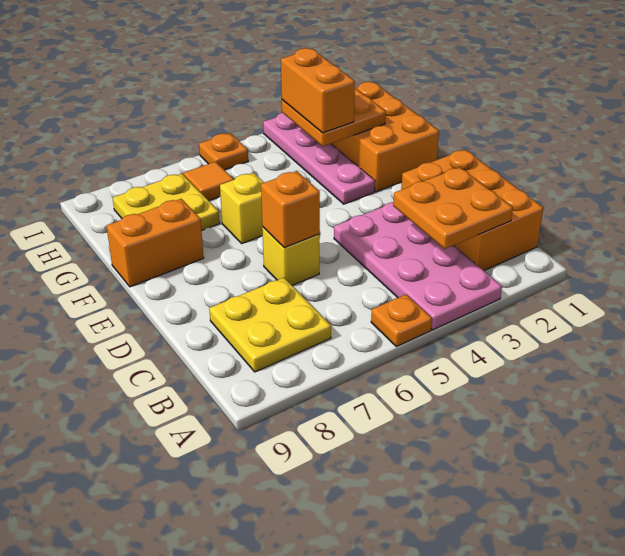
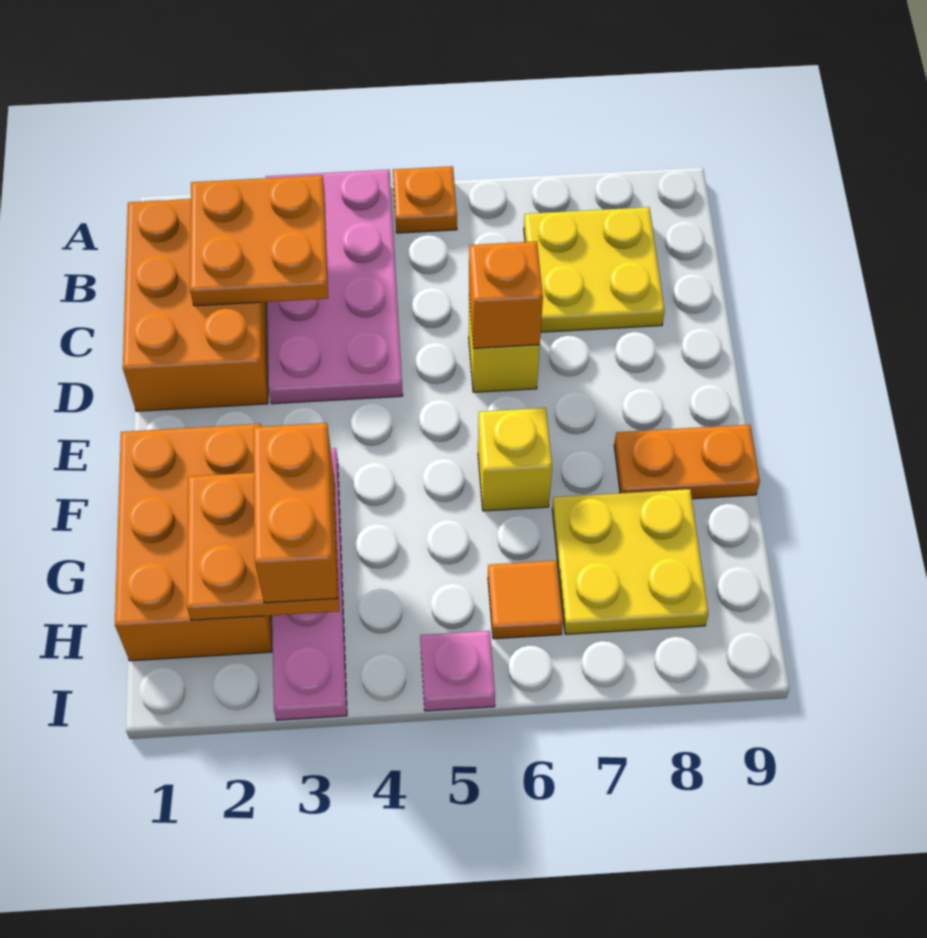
orange 1x2 brick [107,199,204,287] -> orange 1x2 plate [614,425,760,499]
orange 1x1 plate [199,133,248,170] -> pink 1x1 plate [420,631,495,711]

